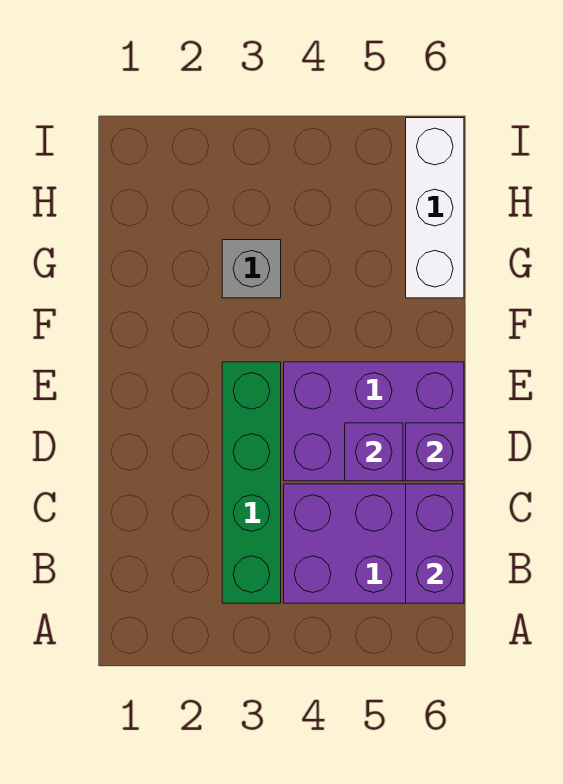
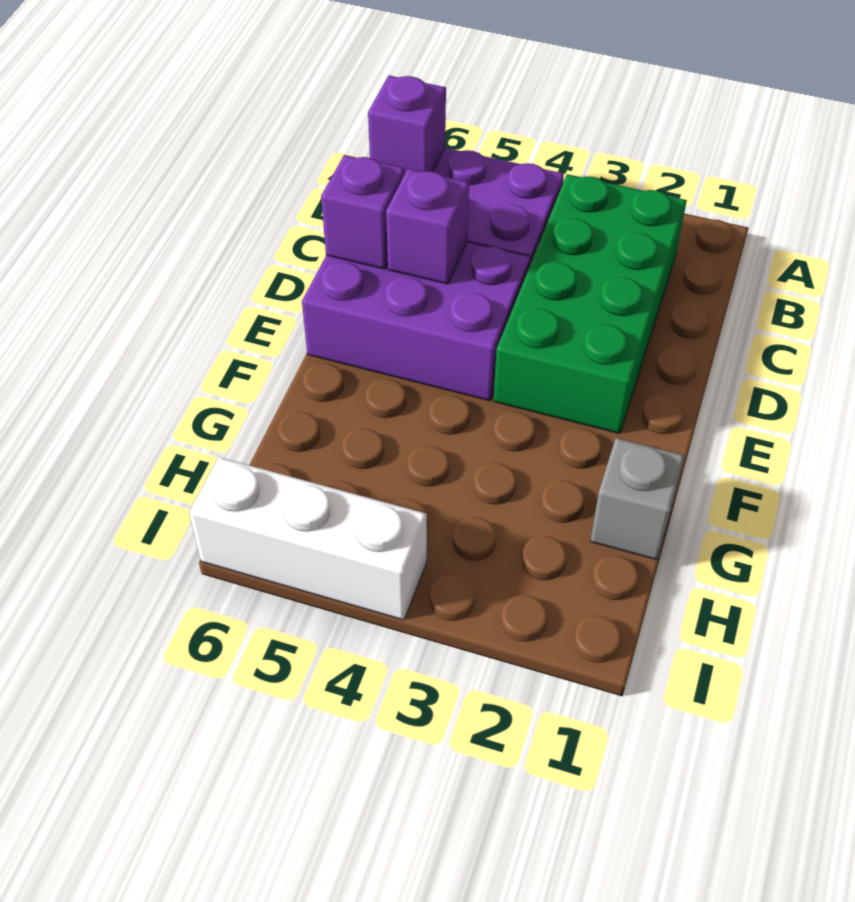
green 1x4 brick [222,362,281,603] -> green 2x4 brick [494,174,687,434]
purple 1x2 brick [406,484,464,603] -> purple 1x1 brick [368,76,446,173]
grey 1x1 brick [222,240,281,298] -> grey 1x1 brick moved to [590,438,684,560]
white 1x3 brick [406,118,464,298] -> white 1x3 brick turned to [189,457,427,620]

